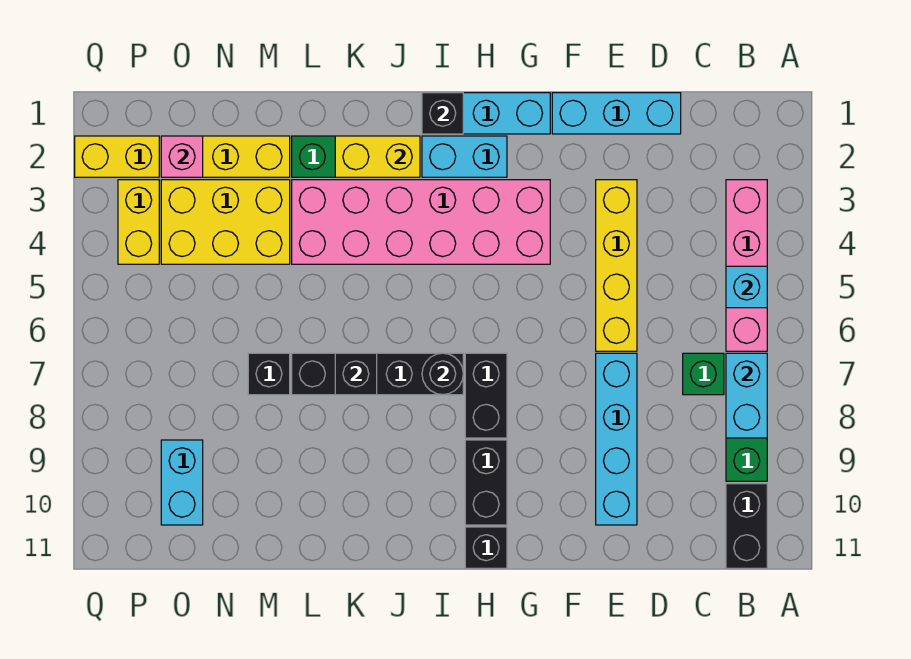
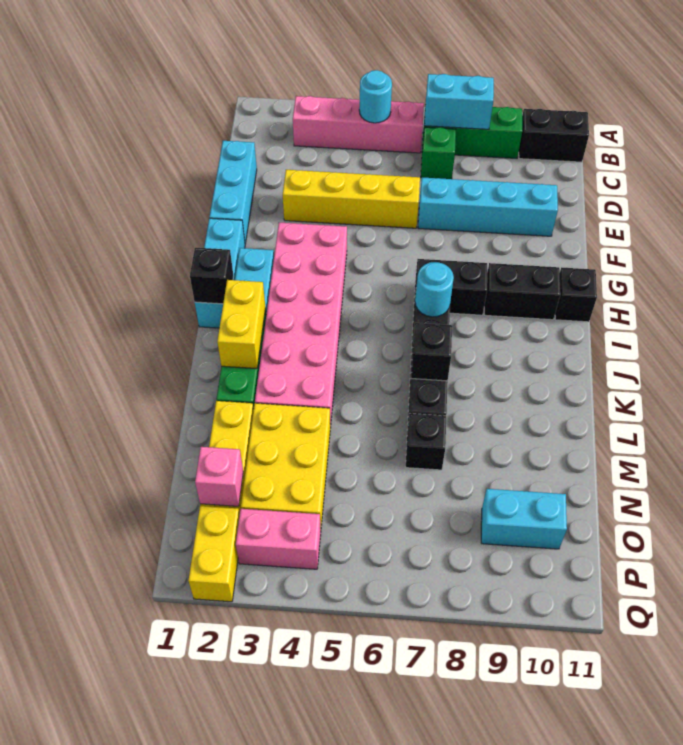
cyan 1x1 brick [726,266,767,308] -> cyan 1x1 round brick [359,70,392,123]
black 1x1 round brick [422,353,463,395] -> cyan 1x1 round brick [415,262,454,317]
yellow 1x2 brick [118,180,159,264] -> pink 1x2 brick [236,509,321,569]

